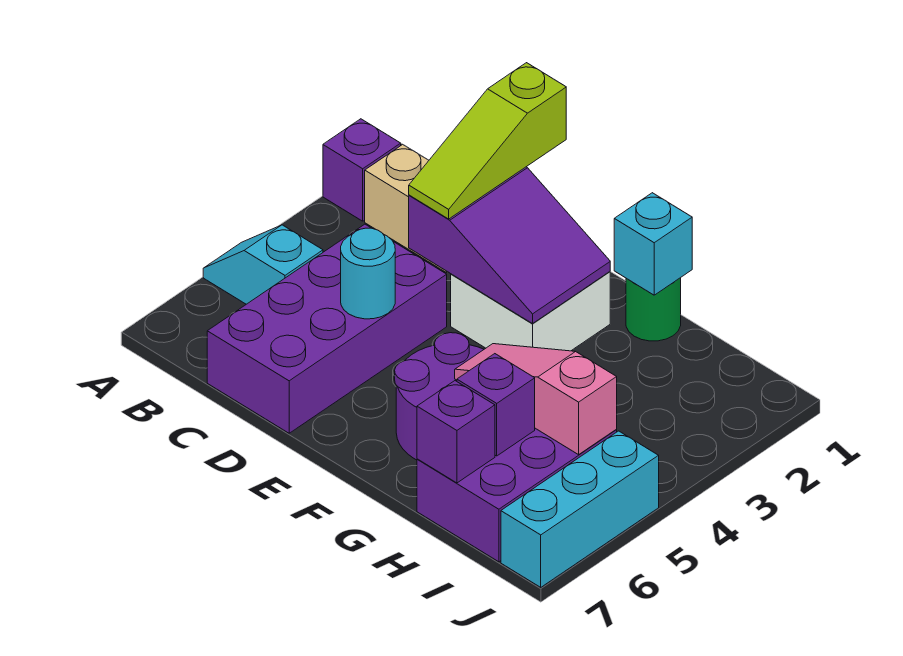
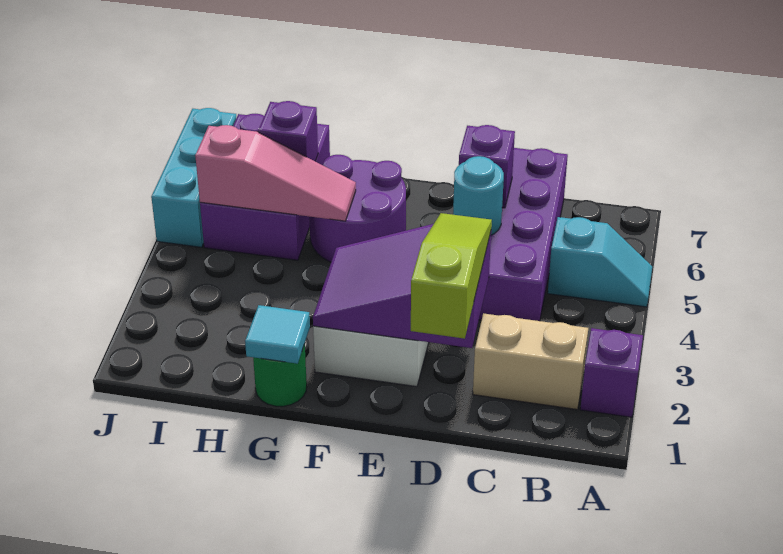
cyan 1x1 brick [614,193,692,295] -> cyan 1x1 tile [245,305,310,364]
purple 1x1 brick [417,381,495,483] -> purple 1x1 brick moved to [459,125,515,208]

